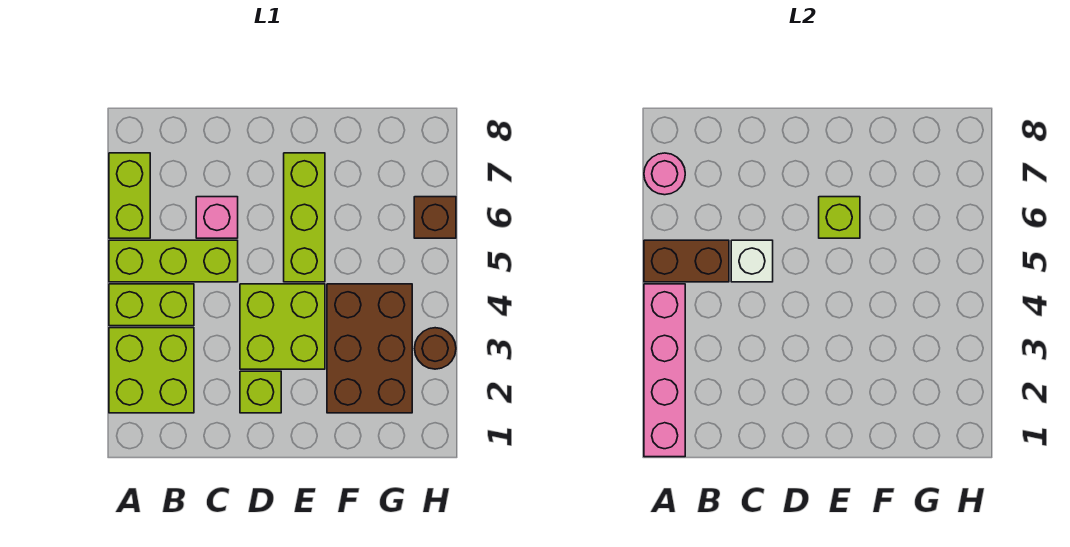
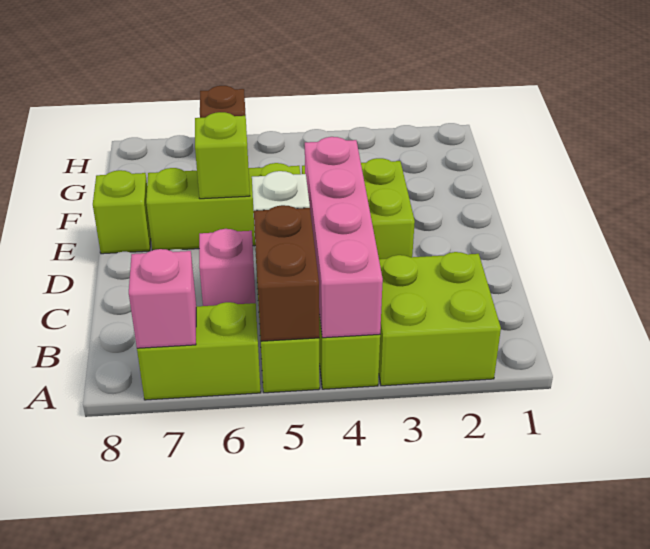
pink 1x4 brick [644,284,685,457] -> pink 1x4 brick turned to [305,137,383,338]
pink 1x1 round brick [644,153,685,195] -> pink 1x1 brick [129,249,196,348]
lime 1x1 brick [240,371,281,413] -> lime 1x1 brick moved to [93,170,151,254]
brown 2x3 brick [327,284,412,413] -> none
brown 1x1 round brick [415,328,456,369] -> none

